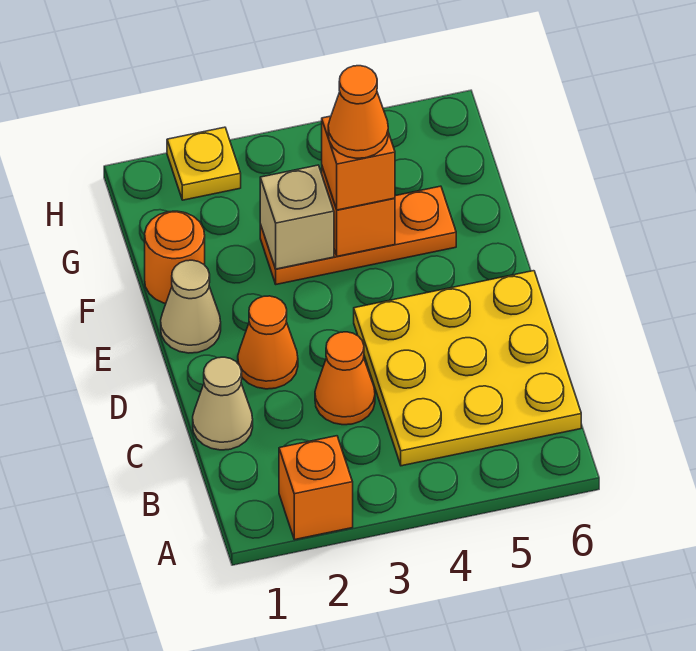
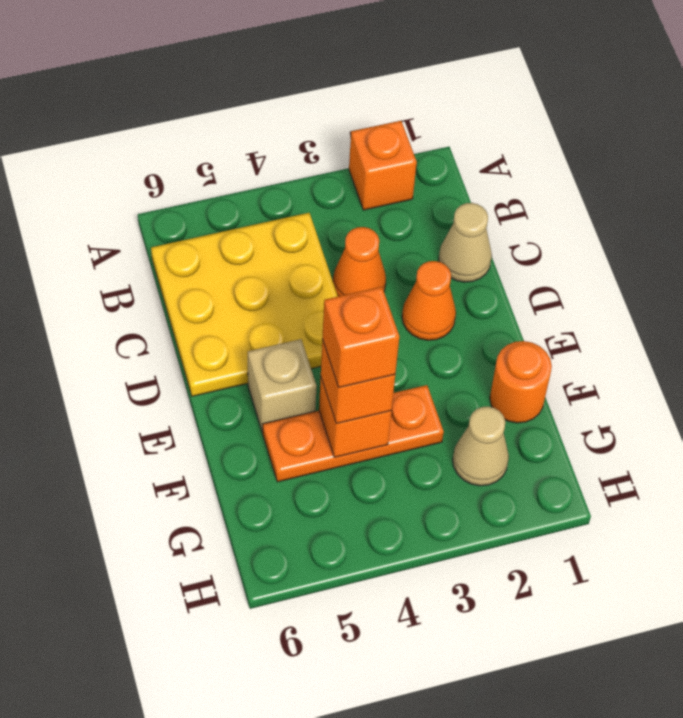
tan 1x1 cone [161,260,221,353] -> tan 1x1 cone moved to [453,406,509,486]
tan 1x1 brick [260,165,334,269] -> tan 1x1 brick moved to [248,339,317,432]
orange 1x1 cone [328,66,388,158] -> orange 1x1 brick [322,287,399,388]
yellow 1x1 plate [167,127,241,200] -> none

